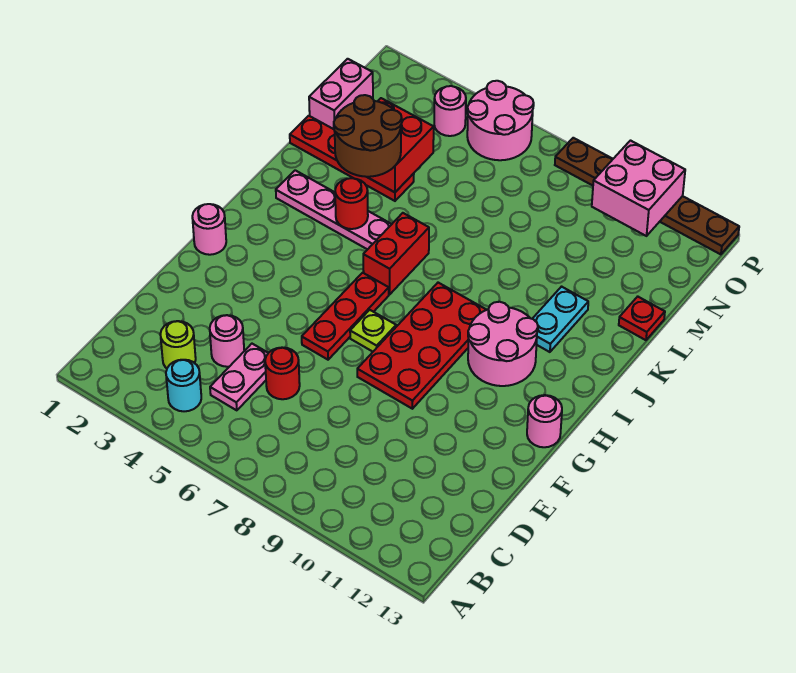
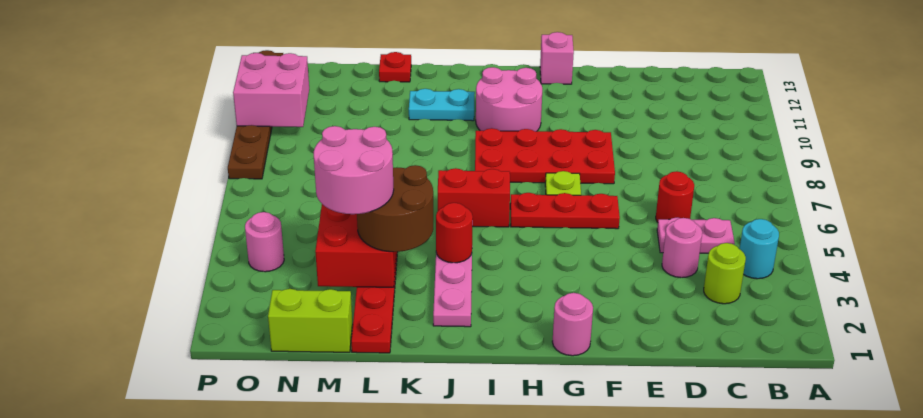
pink 1x1 round brick [527,395,562,447] -> pink 1x1 brick [540,32,574,84]
pink 1x2 brick [309,59,373,129] -> lime 1x2 brick [268,289,353,352]
pink 2x2 round brick [467,81,534,160] -> pink 2x2 round brick moved to [314,126,394,214]

